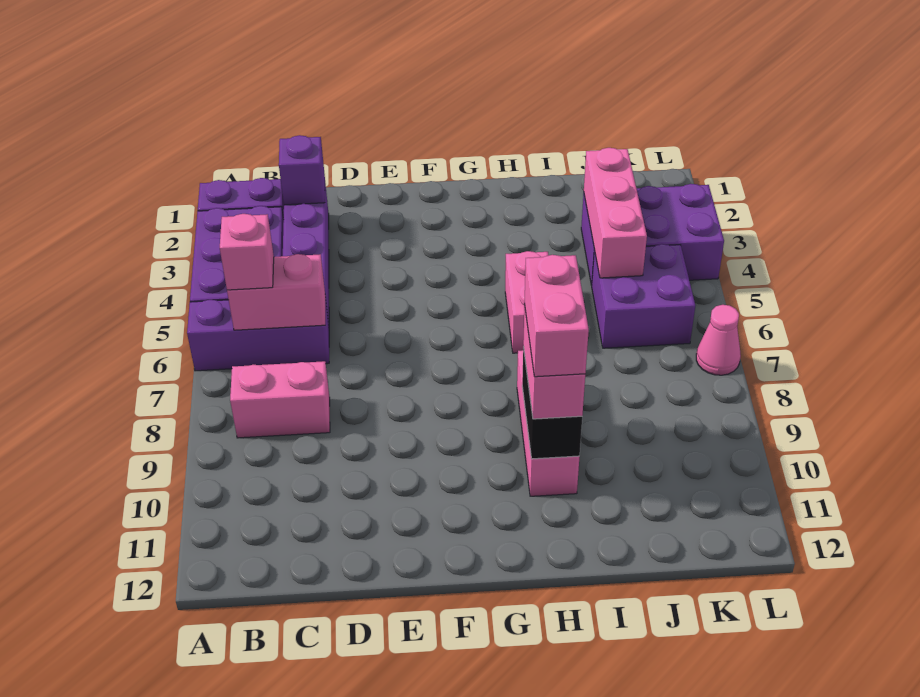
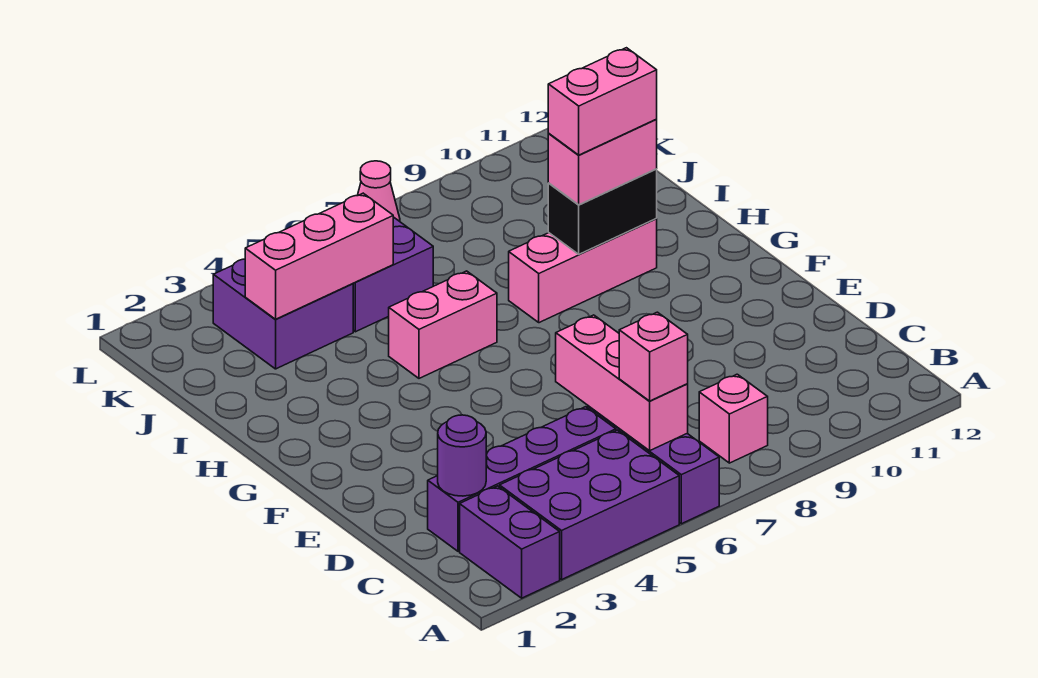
pink 1x2 brick [227,254,325,330] -> pink 1x3 brick [556,315,688,451]
pink 1x2 brick [230,361,330,438] -> pink 1x1 brick [699,374,768,463]
purple 1x1 brick [279,135,325,205] -> purple 1x1 round brick [438,415,486,496]
purple 2x3 brick [581,184,724,285] -> purple 2x2 brick [213,259,353,369]

